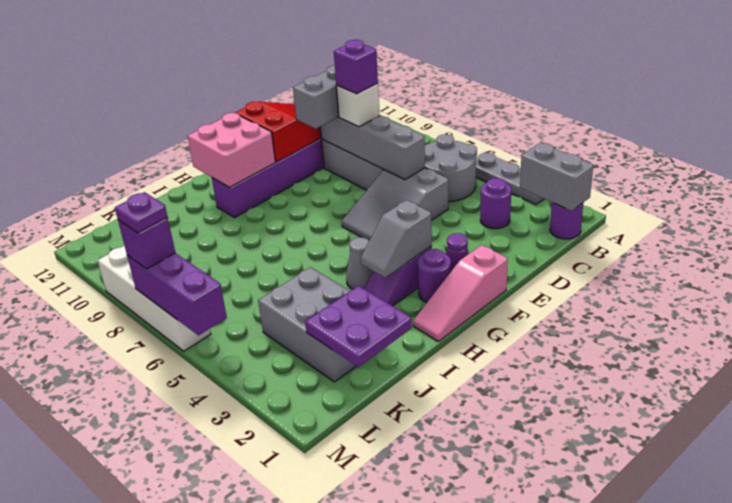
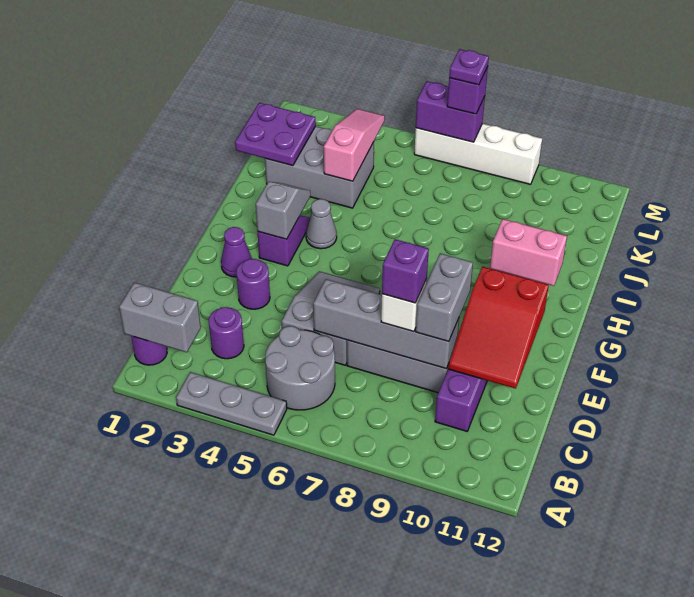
pink 1x3 slope [413,245,508,341] -> pink 1x3 slope moved to [324,109,385,181]
purple 1x1 round brick [418,249,451,302] -> purple 1x1 round brick moved to [236,259,270,309]
pink 2x2 brick [187,113,275,188] -> pink 1x2 brick [490,219,567,286]
purple 1x3 brick [127,253,227,335] -> purple 1x2 brick [416,81,485,142]

